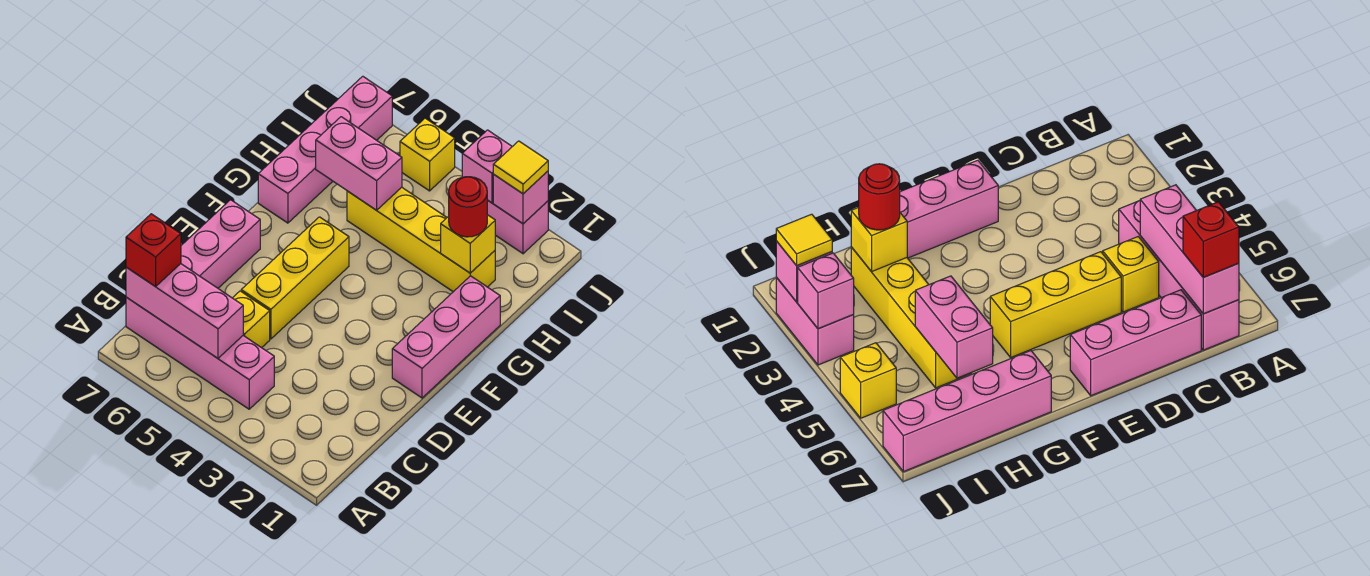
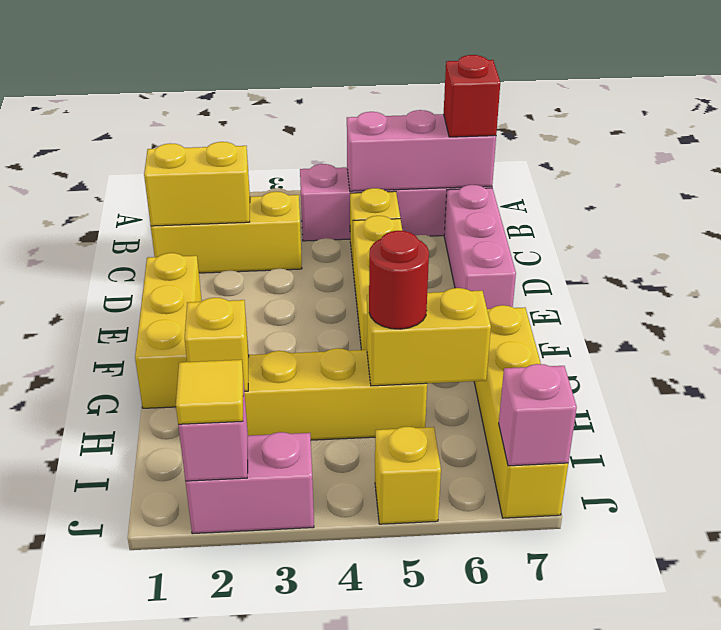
none -> yellow 1x3 brick [151,192,302,273]
none -> yellow 1x2 brick [144,142,250,226]
pink 1x3 brick [392,276,500,398] -> yellow 1x3 brick [135,253,202,408]
pink 1x4 brick [258,76,392,223] -> yellow 1x4 brick [474,305,568,518]
red 1x1 round brick [449,177,487,237] -> red 1x1 round brick moved to [369,231,429,329]
pink 1x2 brick [316,117,402,210] -> yellow 1x2 brick [367,288,491,386]
pink 1x1 brick [462,130,512,203] -> pink 1x1 brick moved to [499,364,577,466]

